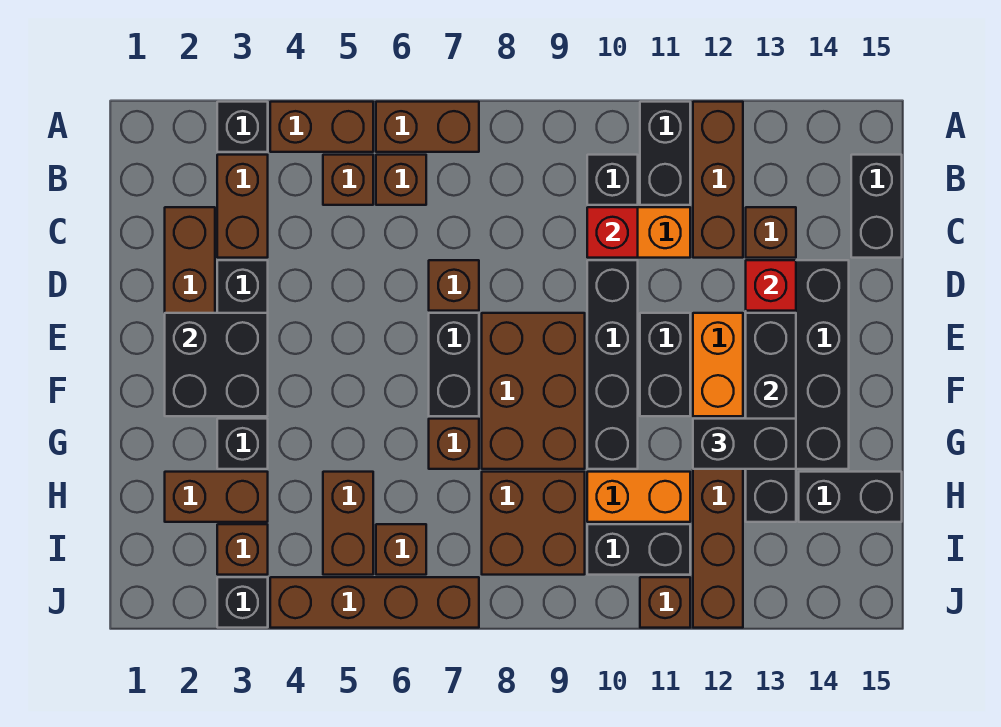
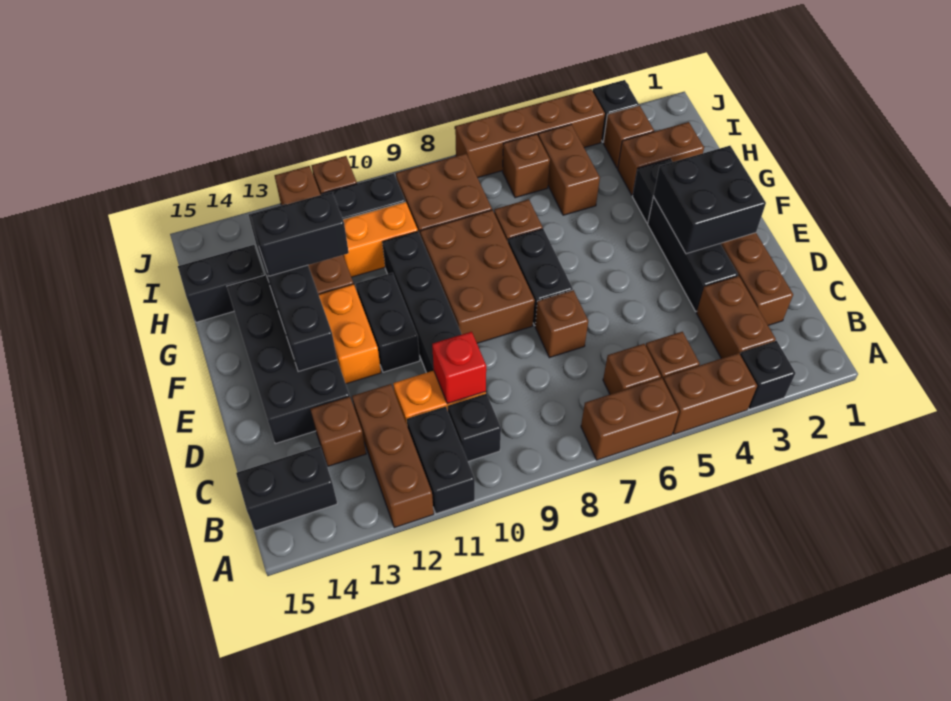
black 1x2 brick [851,155,902,258] -> black 1x2 brick turned to [236,446,337,531]
red 1x1 brick [746,260,796,311] -> none

